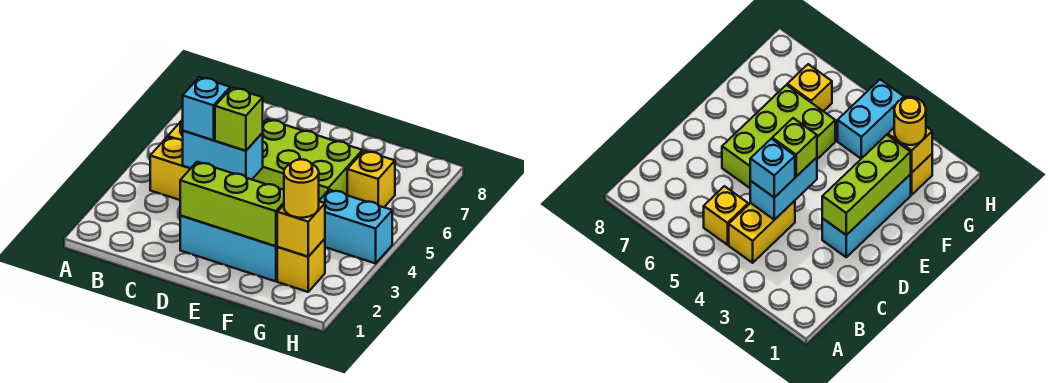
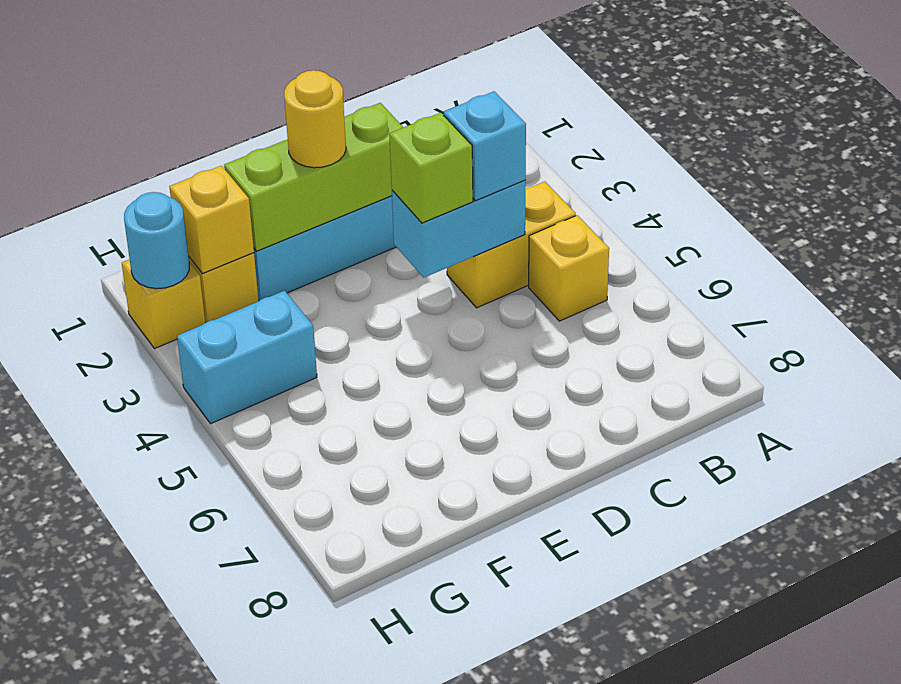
lime 2x3 brick [252,119,362,200] -> none
yellow 1x1 round brick [284,159,319,218] -> yellow 1x1 round brick moved to [284,70,346,168]
yellow 1x1 brick [347,151,395,207] -> yellow 1x1 brick moved to [122,259,205,349]
none -> cyan 1x1 round brick [124,192,189,289]

